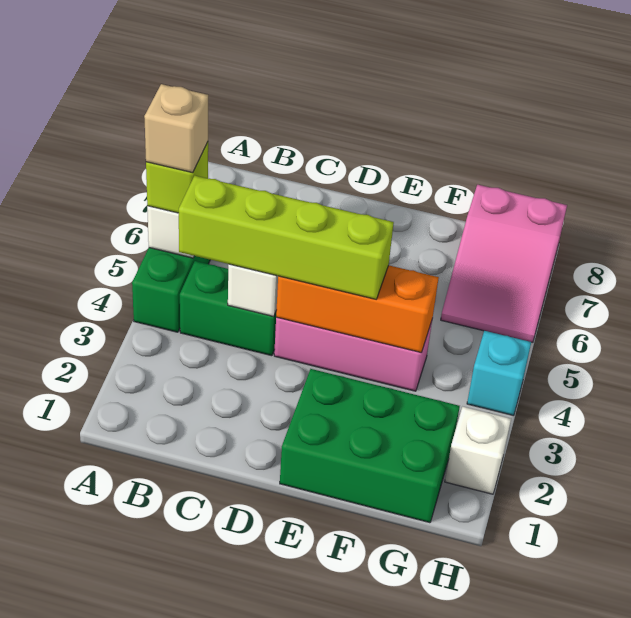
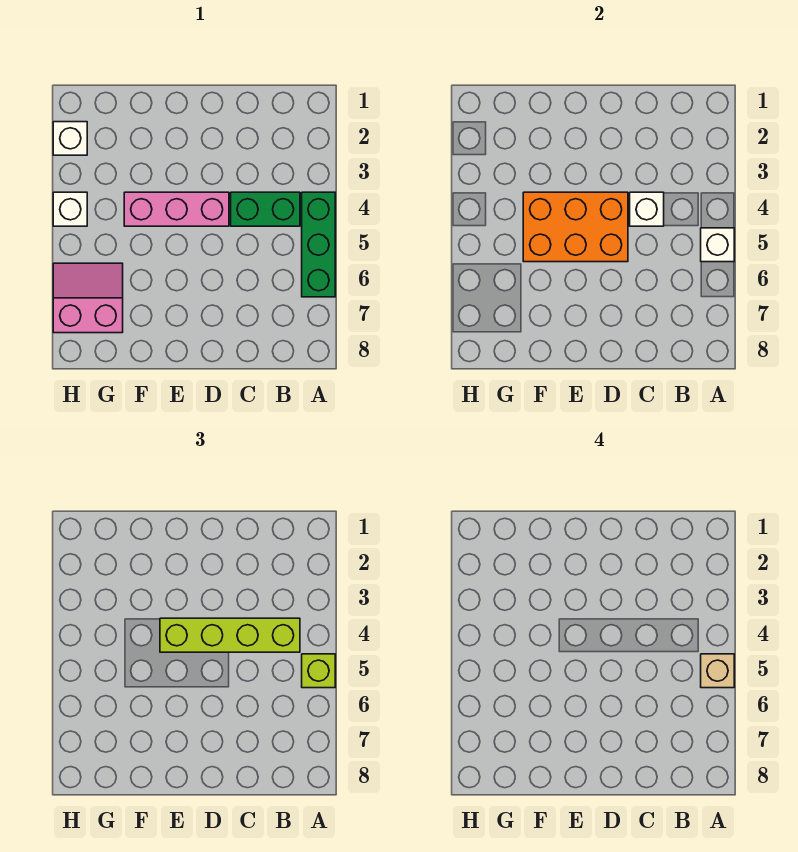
orange 1x3 brick [276,265,439,353] -> orange 2x3 brick [523,192,628,262]
green 2x3 brick [280,369,460,523] -> none
pink 2x3 slope [441,185,567,342] -> pink 2x2 slope [53,263,123,333]
cyan 1x1 brick [467,331,531,416] -> white 1x1 brick [53,192,87,226]

